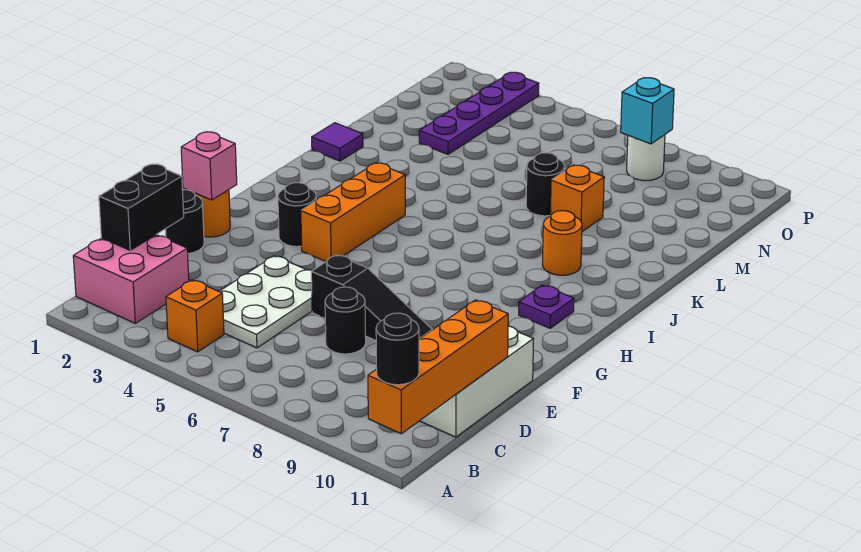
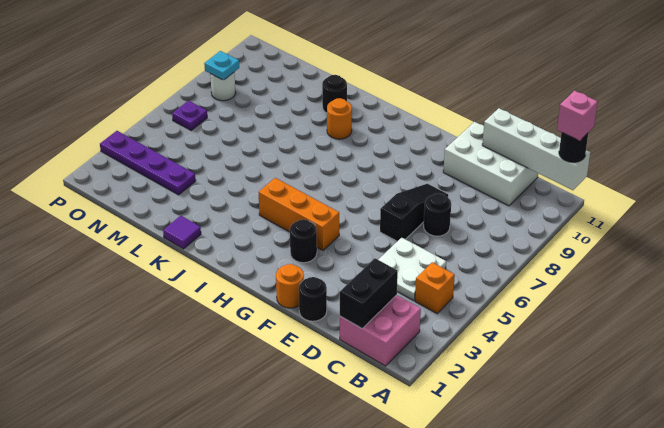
orange 1x4 brick [368,300,508,434] -> white 1x4 brick [482,108,590,190]
black 1x2 brick [99,164,184,250] -> black 1x2 brick turned to [340,258,398,328]
white 2x3 plate [219,256,312,348] -> white 2x2 plate [378,237,446,301]
pink 1x1 brick [181,132,237,200] -> pink 1x1 brick moved to [557,91,598,141]
purple 1x1 plate [519,285,574,328] -> purple 1x1 plate moved to [172,101,207,130]
black 1x1 round brick [526,153,565,216] -> black 1x1 round brick moved to [322,75,347,113]
orange 1x1 brick [550,165,604,232] -> none
cyan 1x1 brick [621,78,674,144] -> cyan 1x1 plate [204,51,239,80]

